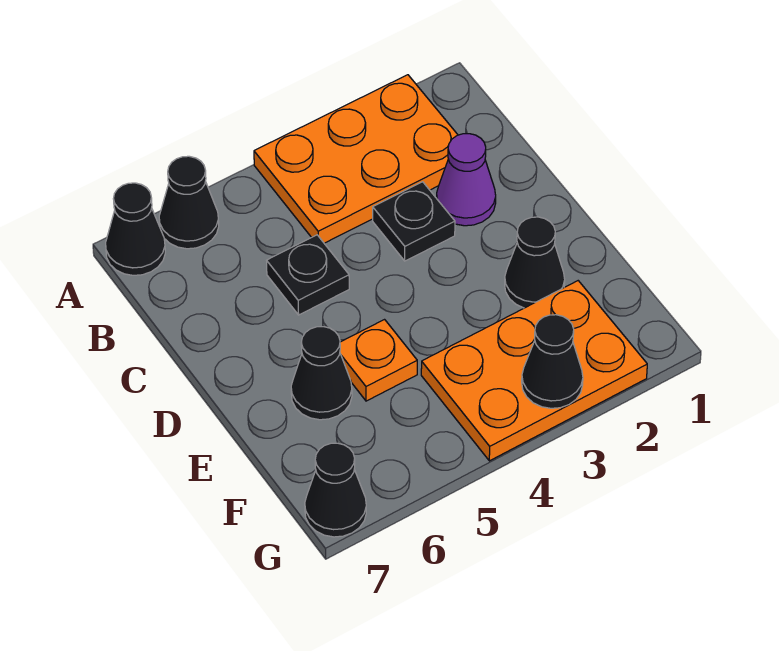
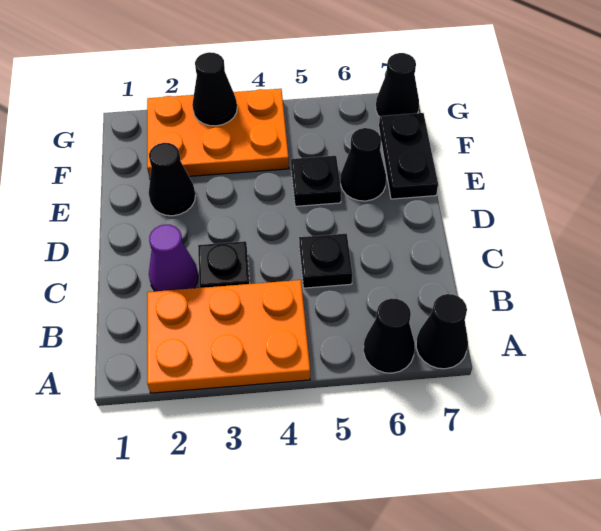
orange 1x1 plate [340,320,417,401] -> black 1x1 plate [291,156,341,206]
none -> black 1x2 plate [379,113,438,199]

